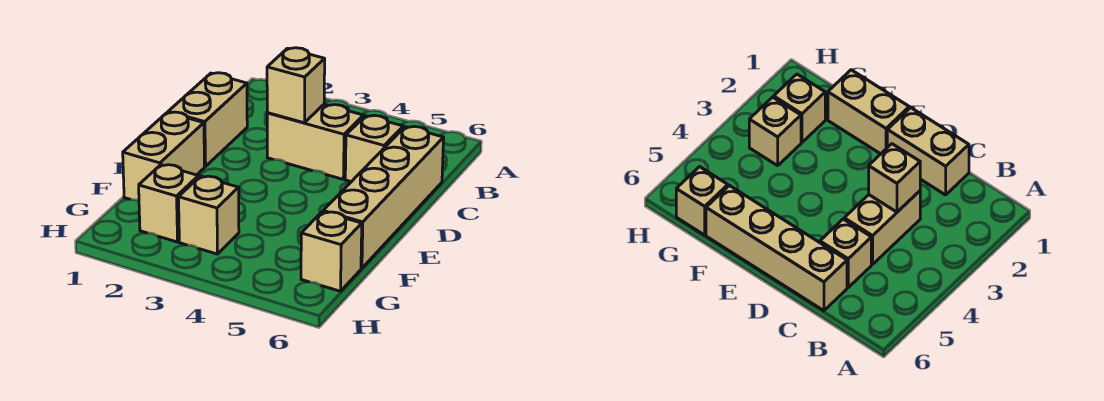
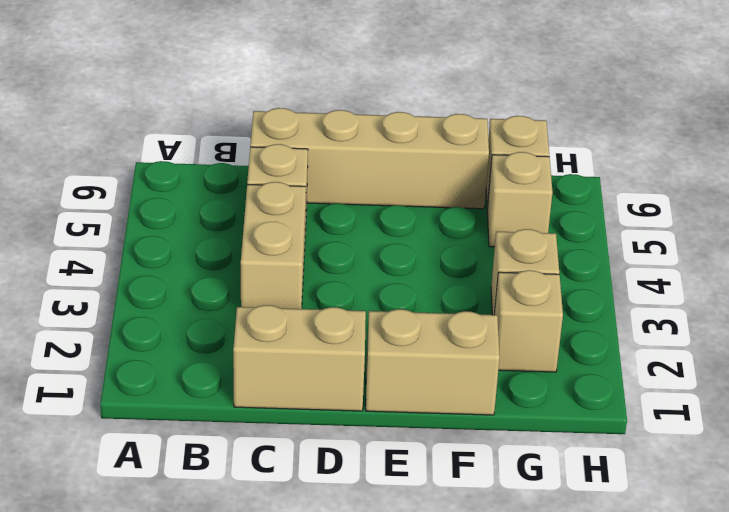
tan 1x1 brick [267,48,325,123] -> tan 1x1 brick moved to [487,152,553,247]

